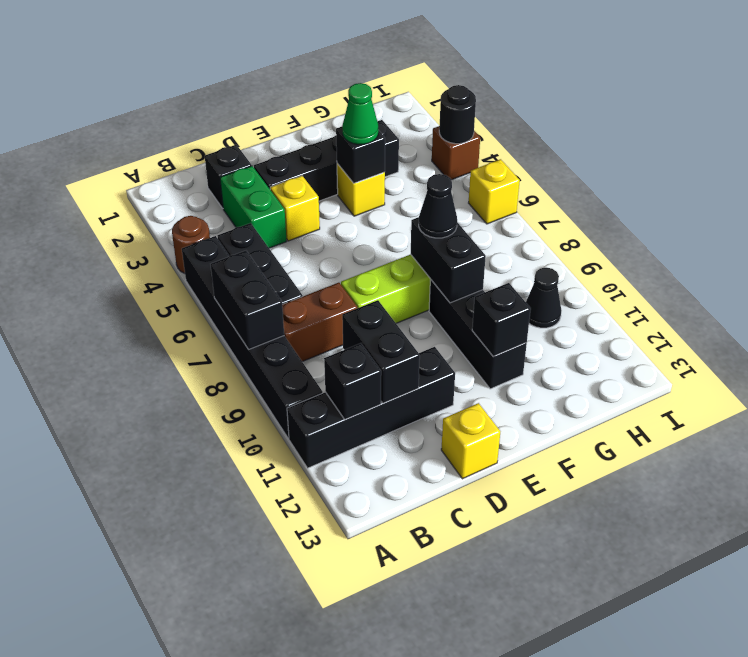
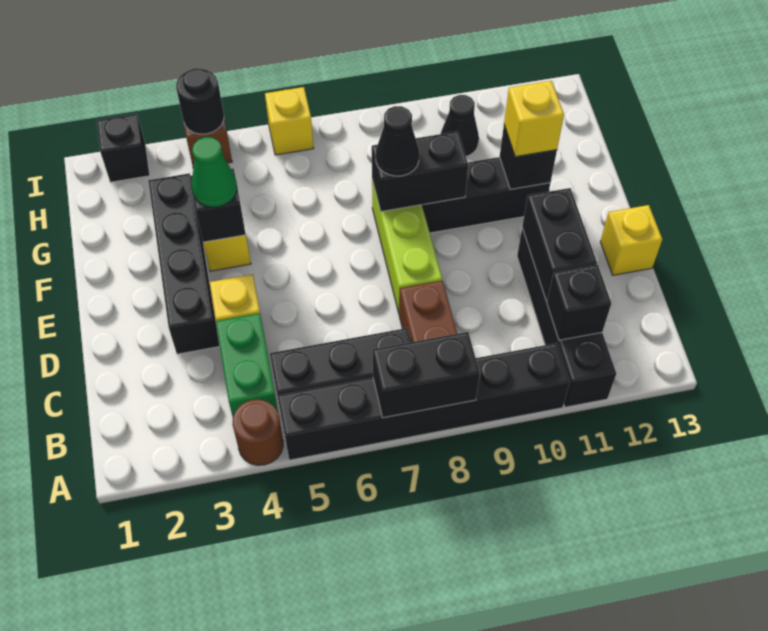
black 1x1 brick [205,145,252,208] -> black 1x1 brick moved to [97,114,150,182]
green 1x2 brick [220,166,287,248] -> green 1x2 brick turned to [216,313,278,417]
black 1x2 brick [342,300,420,403] -> black 1x2 brick turned to [522,188,597,300]
none -> yellow 1x1 brick [504,81,564,157]

